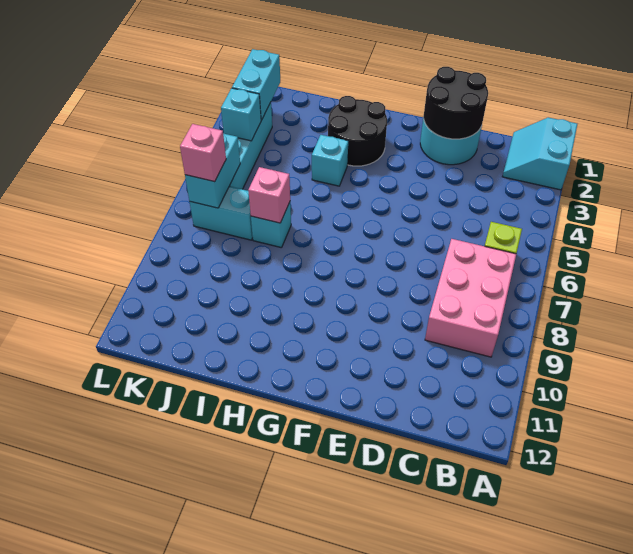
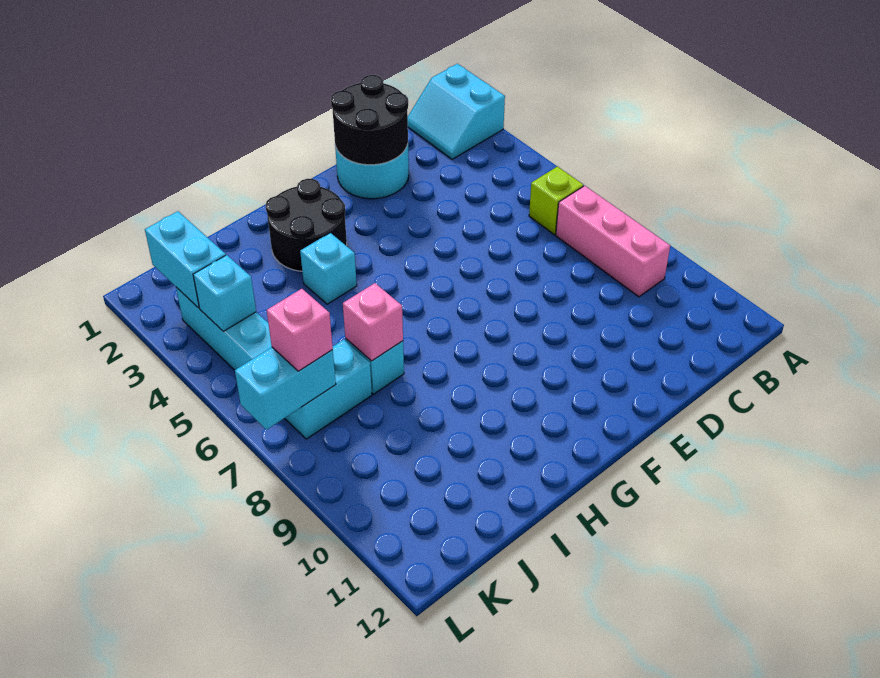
pink 2x3 brick [425,239,516,357] -> pink 1x3 brick [556,186,670,297]
cyan 1x2 brick [185,134,240,208] -> cyan 1x2 brick turned to [235,347,336,430]

